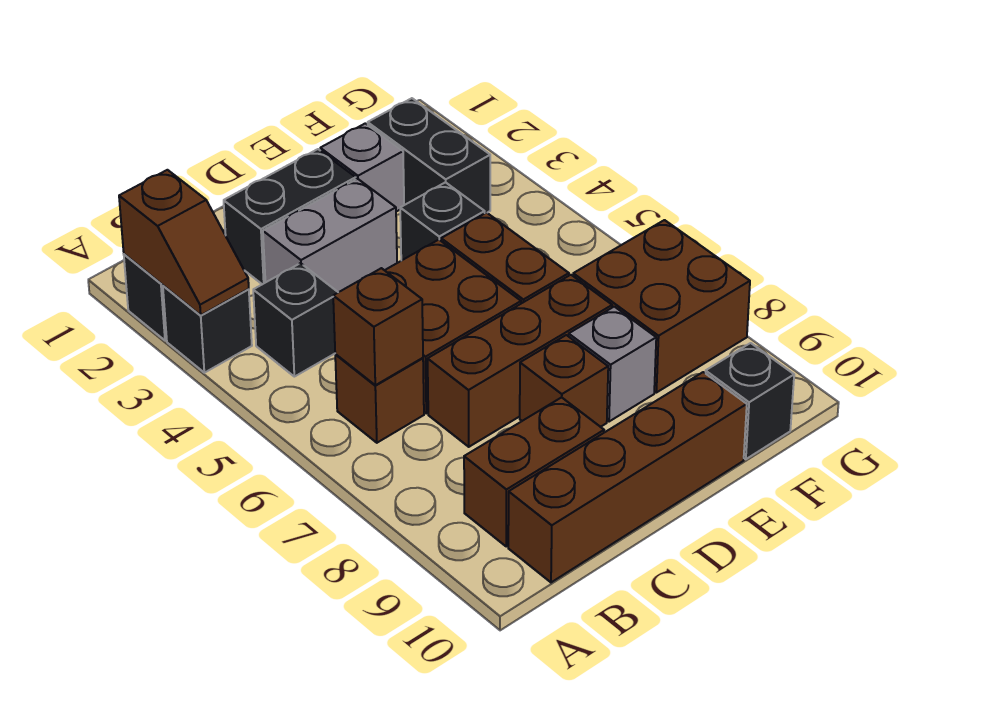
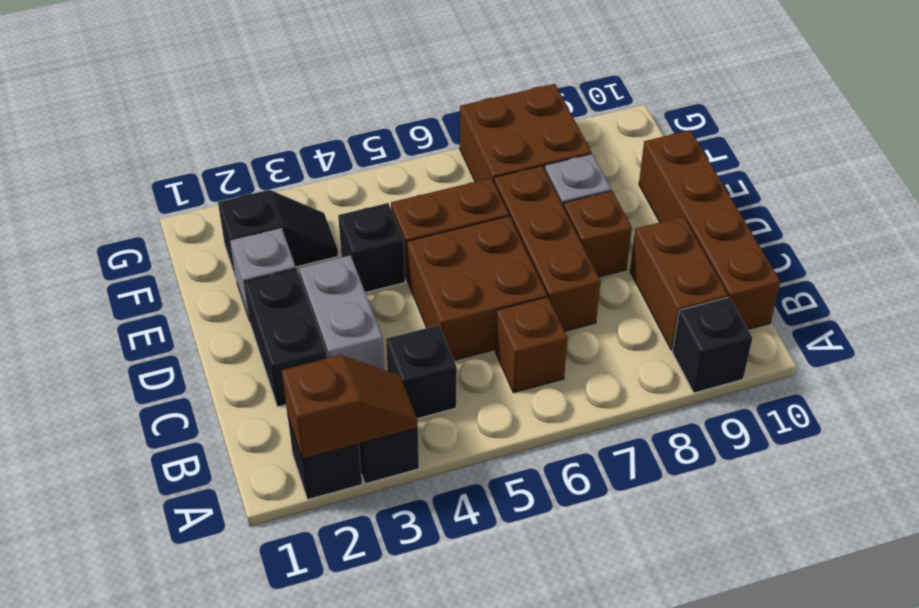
brown 1x1 brick [333,268,423,385] -> none
black 1x2 brick [368,98,490,213] -> black 1x2 slope [218,190,338,281]
black 1x1 brick [706,343,794,459] -> black 1x1 brick moved to [672,297,753,393]

